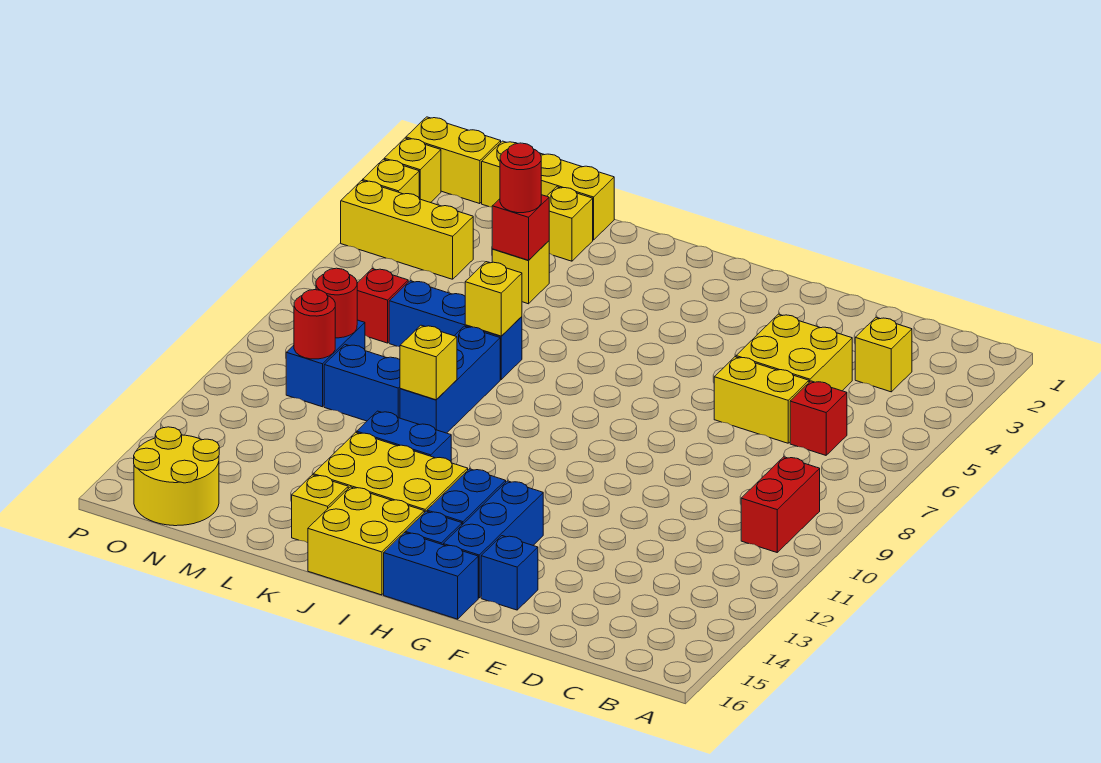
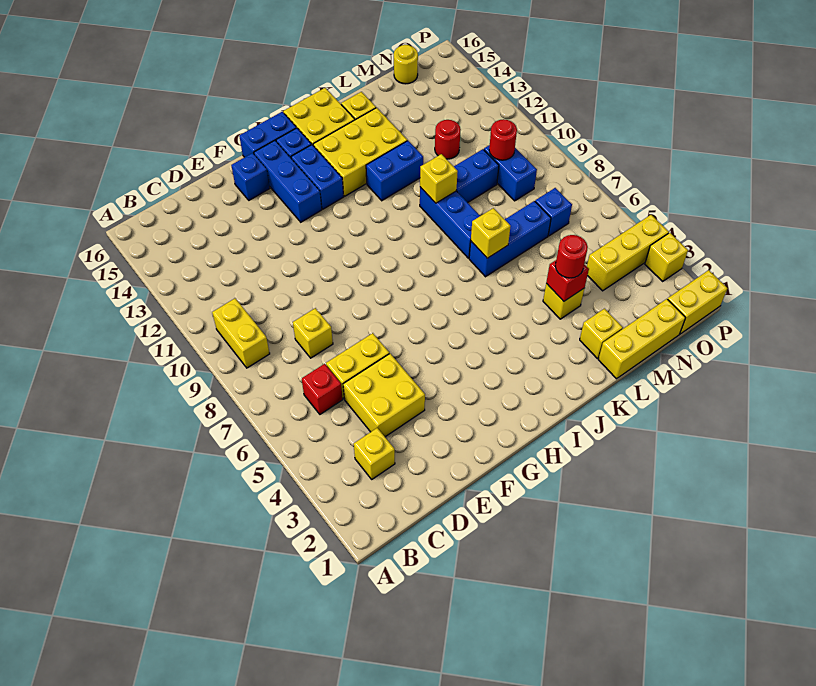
red 1x2 brick [741,457,820,552] -> yellow 1x2 brick [212,298,270,368]
red 1x1 brick [357,269,408,343] -> blue 1x1 brick [535,188,572,236]
red 1x1 round brick [316,268,357,338] -> red 1x1 round brick moved to [435,120,461,159]
yellow 2x2 round brick [134,427,219,526] -> yellow 1x1 round brick [394,45,418,84]
yellow 1x1 brick [384,138,441,203] -> yellow 1x1 brick moved to [293,308,333,358]

